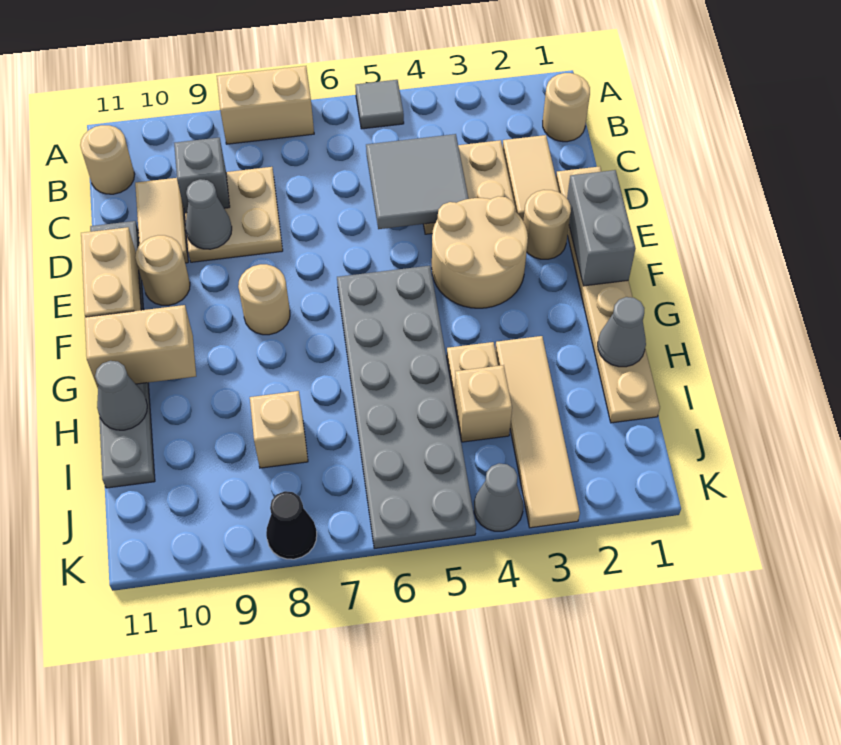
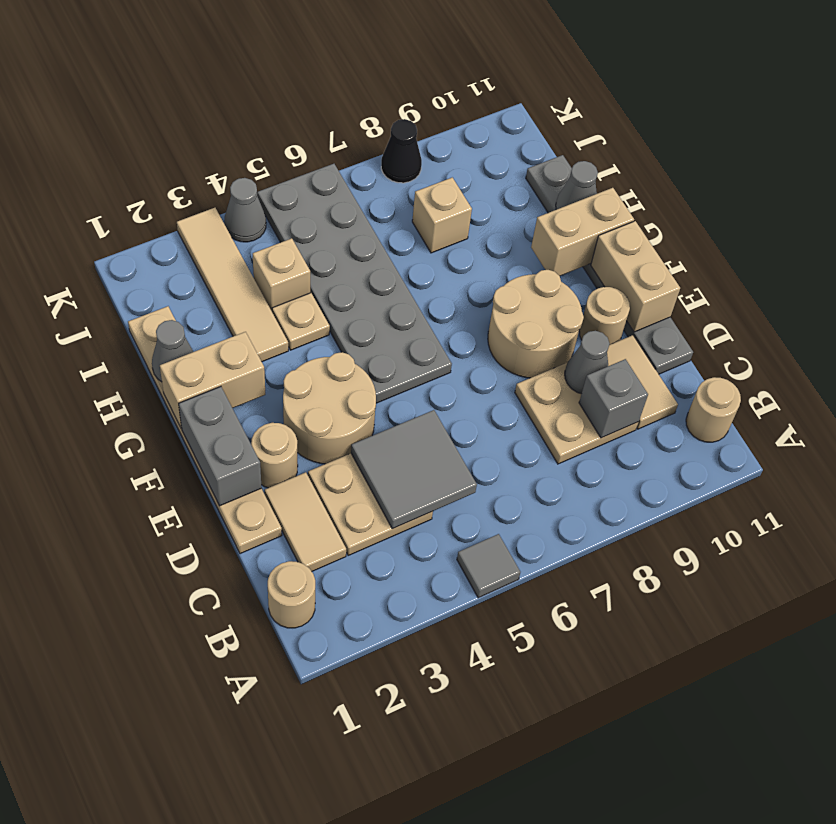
tan 1x2 brick [217,66,314,144] -> tan 1x2 brick moved to [160,332,265,429]
tan 1x1 round brick [238,264,290,335] -> tan 2x2 round brick [488,270,584,378]

